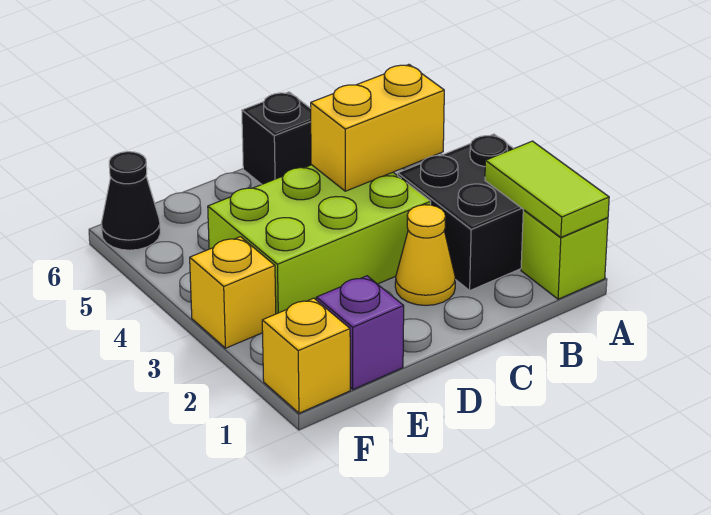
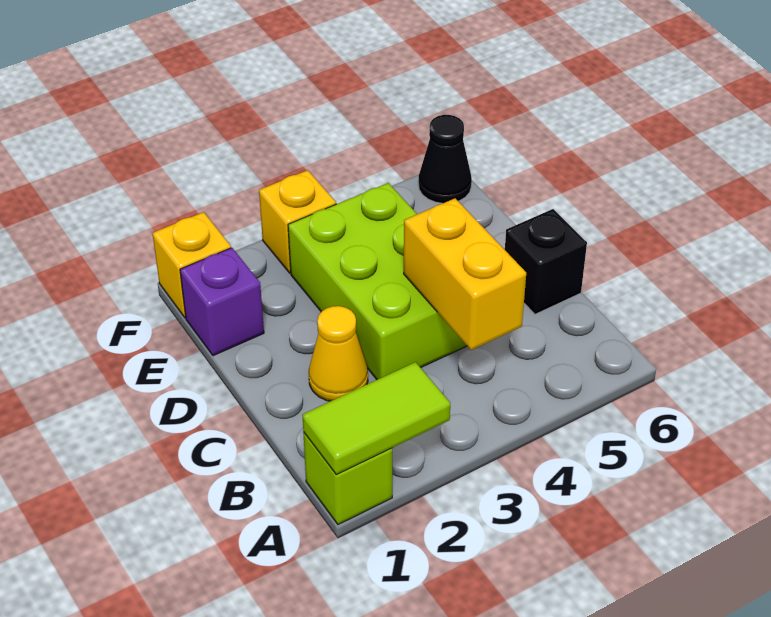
black 2x2 brick [398,134,524,290] -> none

